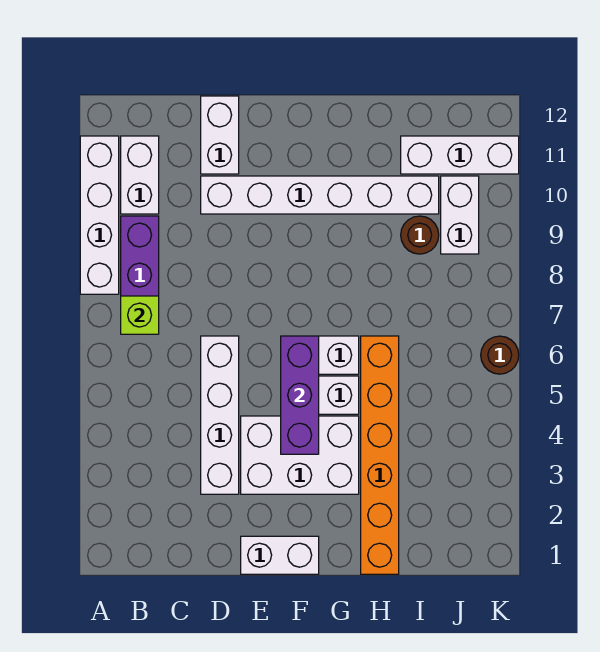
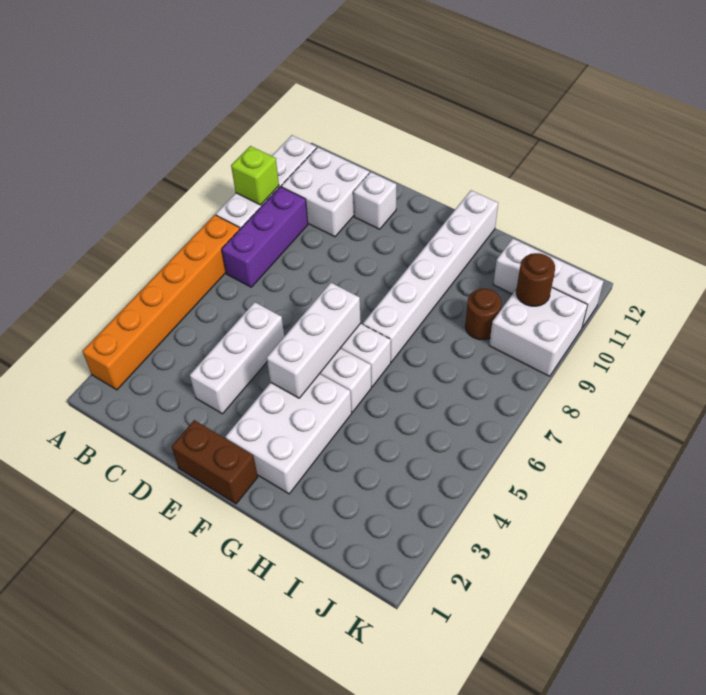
lime 1x1 brick [121,296,159,334] -> lime 1x1 brick moved to [231,146,279,205]
white 1x2 brick [121,136,159,214] -> white 2x2 brick [281,147,369,237]
white 1x4 brick [201,336,239,494] -> white 1x3 brick [190,302,284,414]
white 1x6 brick [201,176,439,214] -> white 1x6 brick turned to [363,190,498,362]
white 1x2 brick [201,96,239,174] -> white 1x1 brick [353,172,396,229]
white 1x2 brick [241,536,319,574] -> brown 1x2 brick [172,420,258,504]
white 2x3 brick [241,416,359,494] -> white 2x3 brick turned to [225,374,352,494]
purple 1x3 brick [281,336,319,454] -> white 1x3 brick [267,283,361,398]
orange 1x6 brick [361,336,399,574] -> orange 1x6 brick moved to [82,215,240,390]
white 1x2 brick [441,176,479,254] -> white 2x2 brick [489,288,587,376]
brown 1x1 round brick [481,336,519,374] -> brown 1x1 round brick moved to [516,253,555,306]

